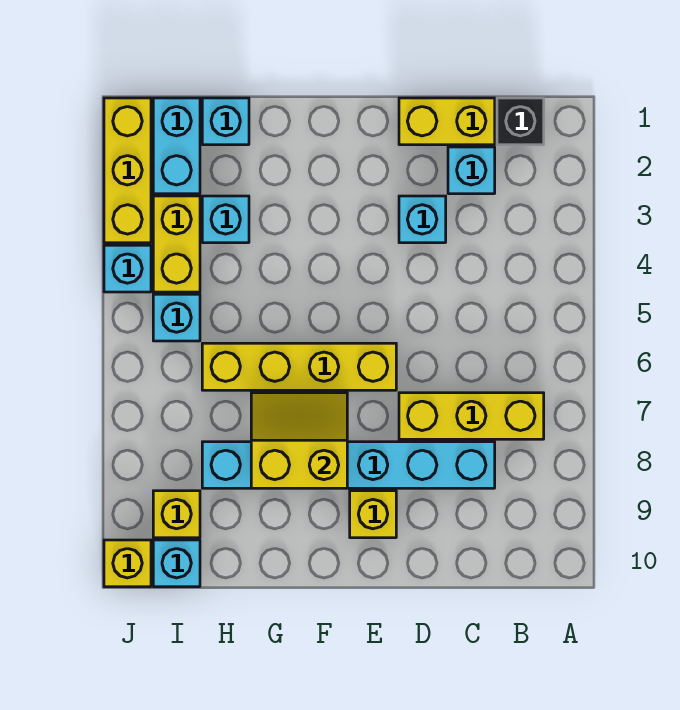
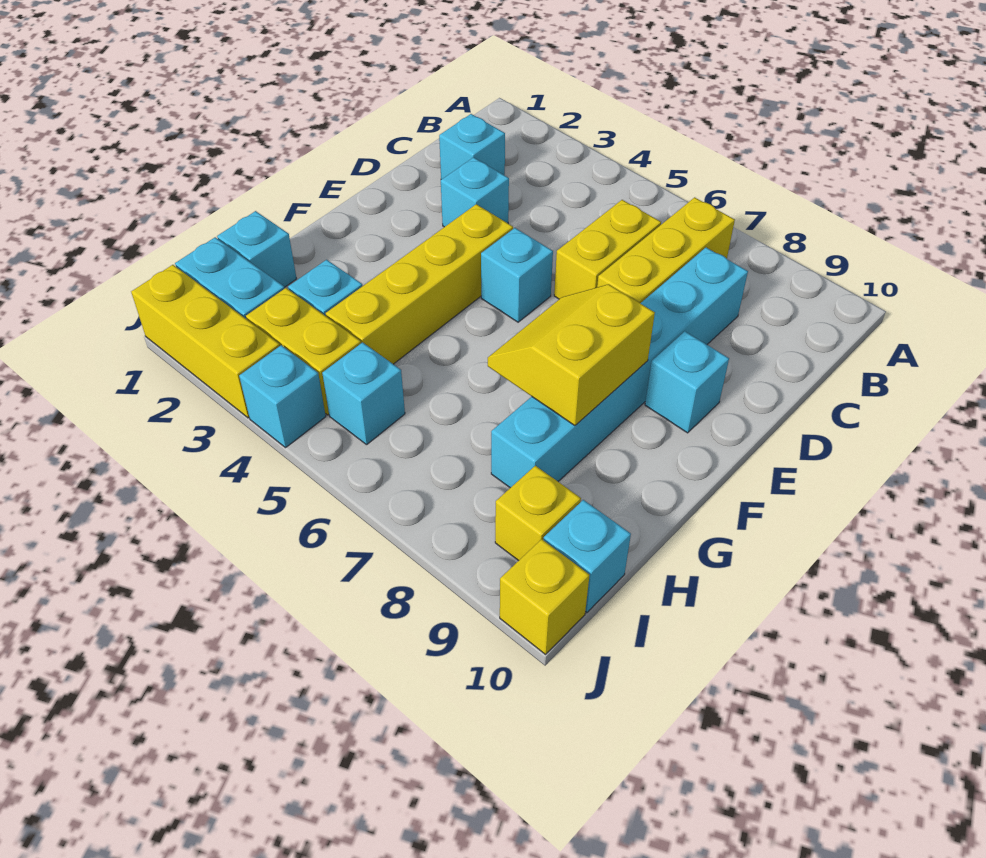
black 1x1 brick [497,98,544,145] -> none
yellow 1x2 brick [399,98,495,145] -> yellow 1x2 brick moved to [554,200,661,299]
none -> cyan 1x1 brick [481,228,553,322]
yellow 1x4 brick [202,343,396,390] -> yellow 1x4 brick moved to [326,204,513,364]
yellow 1x1 brick [350,491,396,538] -> cyan 1x1 brick [645,331,729,433]

